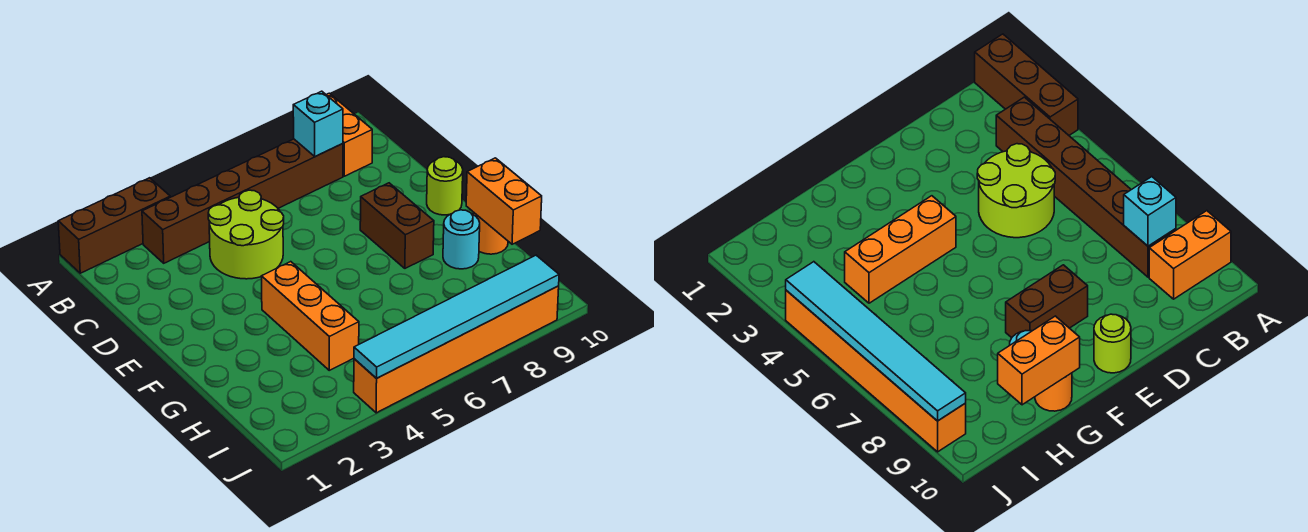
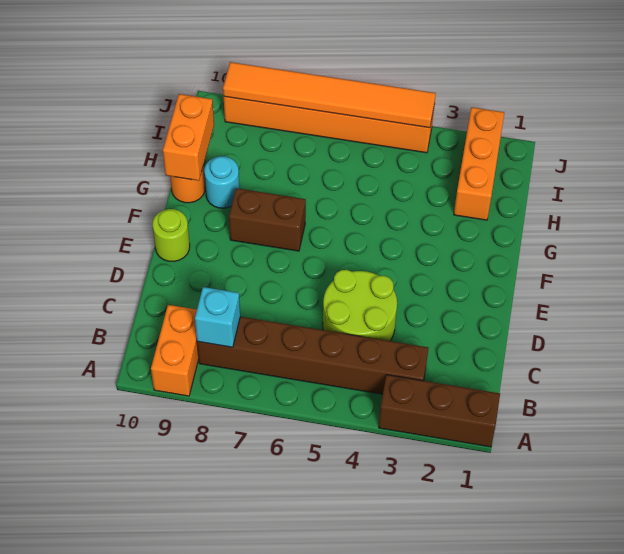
brown 1x2 brick [360,183,434,268] -> brown 1x2 brick turned to [229,188,306,251]
orange 1x3 brick [261,262,359,370] -> orange 1x3 brick moved to [454,107,504,220]
cyan 1x6 tile [354,255,559,378] -> orange 1x6 tile [223,62,436,128]

